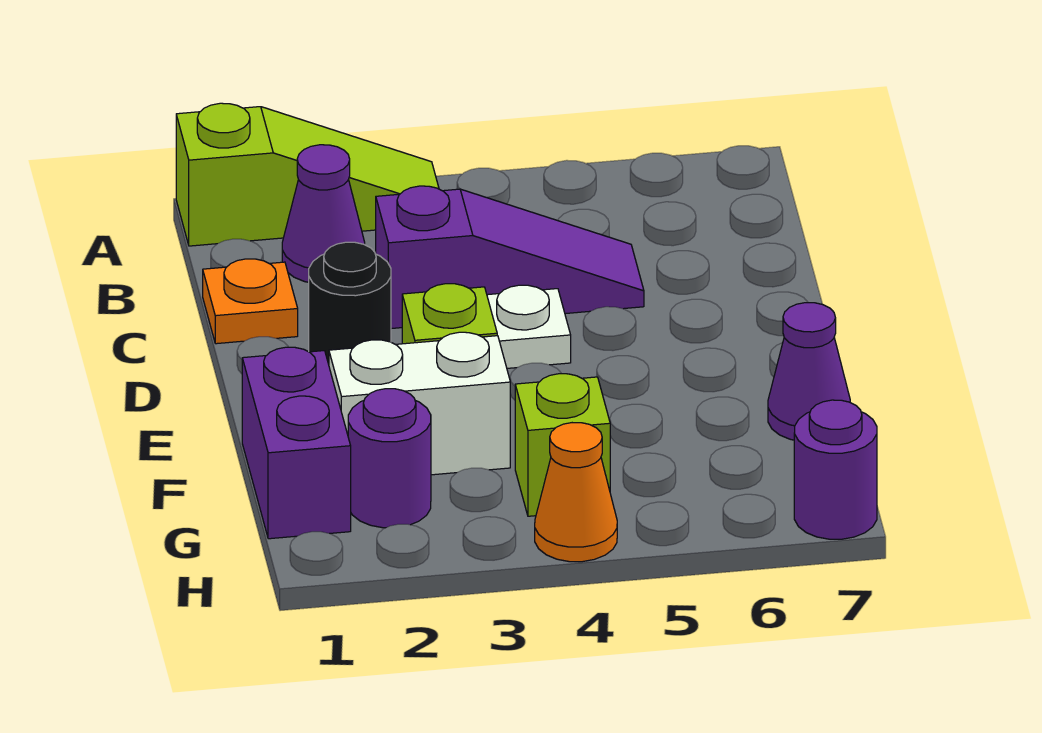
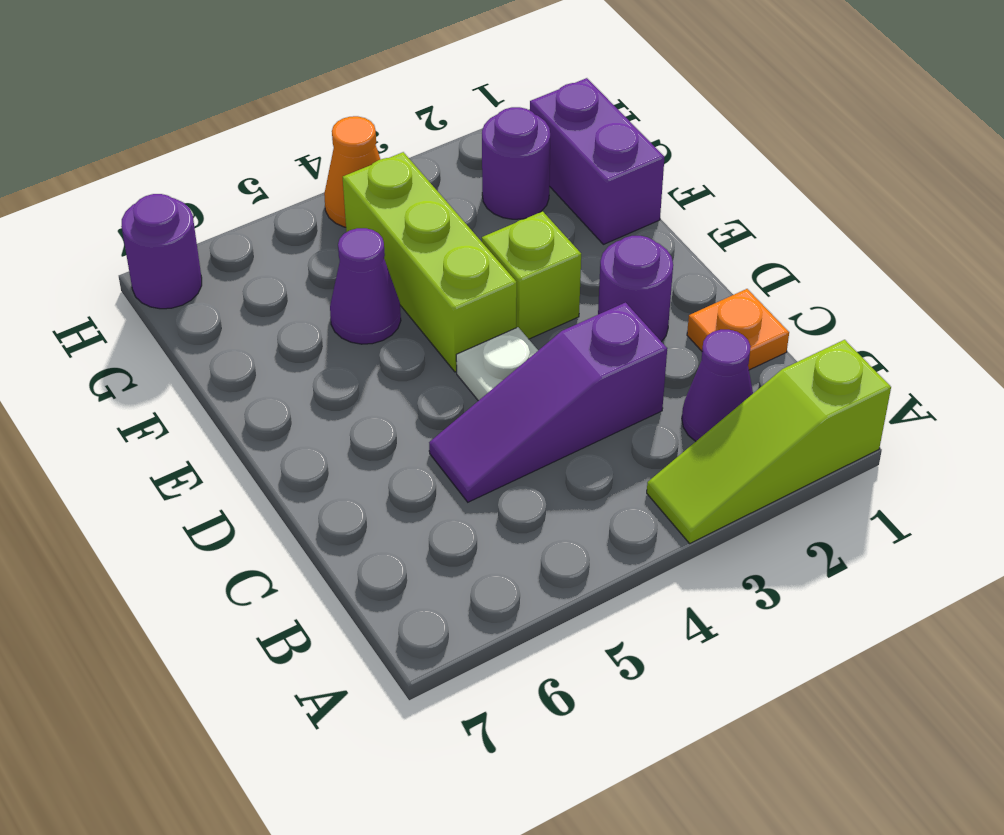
black 1x1 round brick [309,242,391,364] -> purple 1x1 round brick [598,236,673,342]
white 1x2 brick [329,332,510,475] -> none
purple 1x1 cone [768,303,850,440] -> purple 1x1 cone moved to [330,228,401,344]
lime 1x1 brick [515,374,610,516] -> lime 1x3 brick [343,152,517,372]

